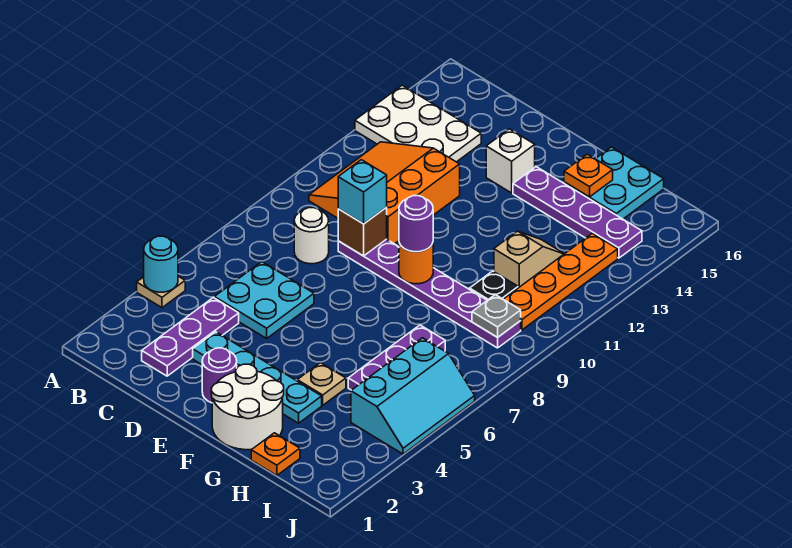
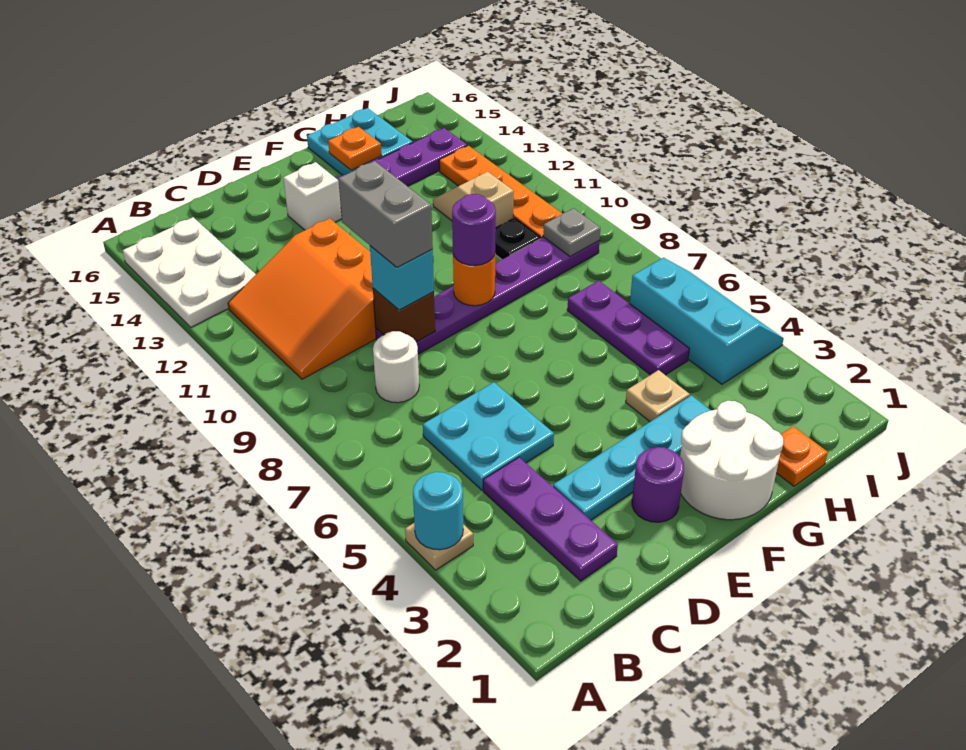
white 2x3 plate [355,85,481,162] -> white 2x3 plate turned to [123,217,256,327]
none -> grey 1x2 brick [339,161,433,267]

